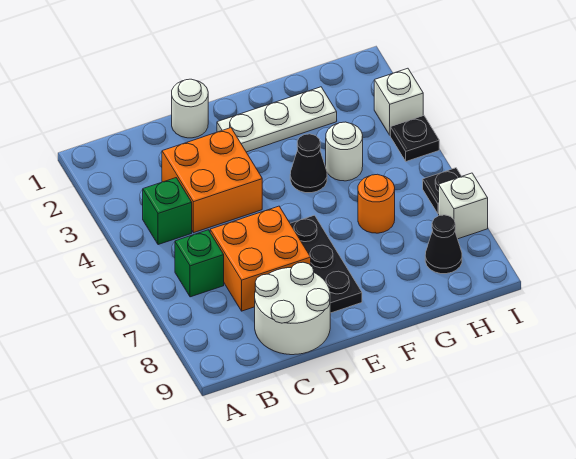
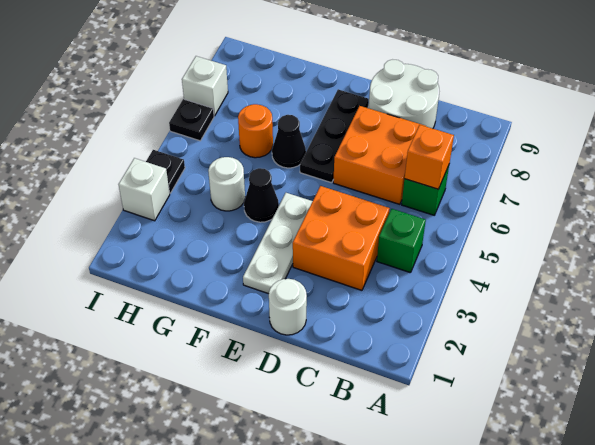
none -> orange 1x1 brick [405,125,454,189]
white 1x3 plate [217,87,337,152] -> white 1x3 plate turned to [243,193,313,294]
black 1x1 cone [425,215,462,274] -> black 1x1 cone moved to [272,115,306,168]

